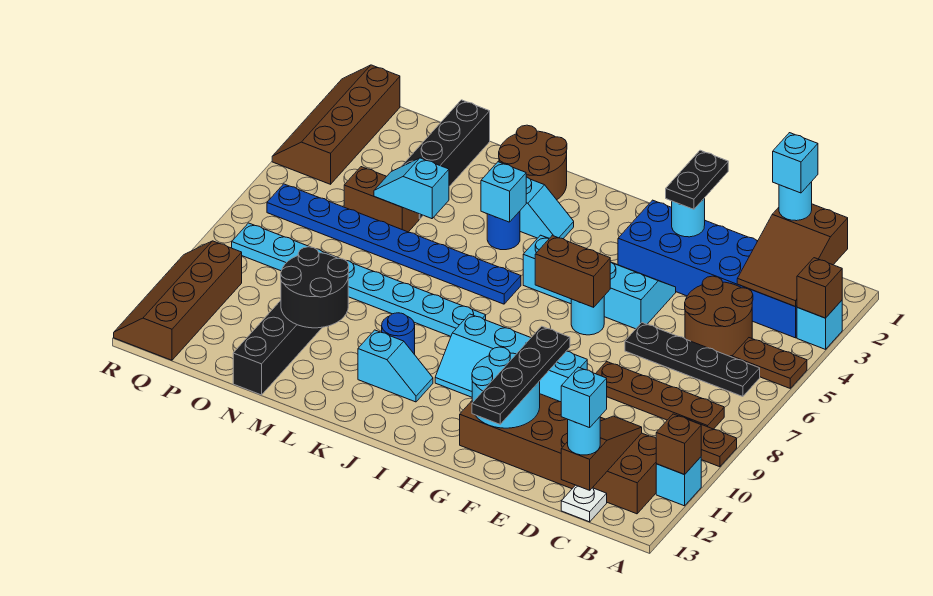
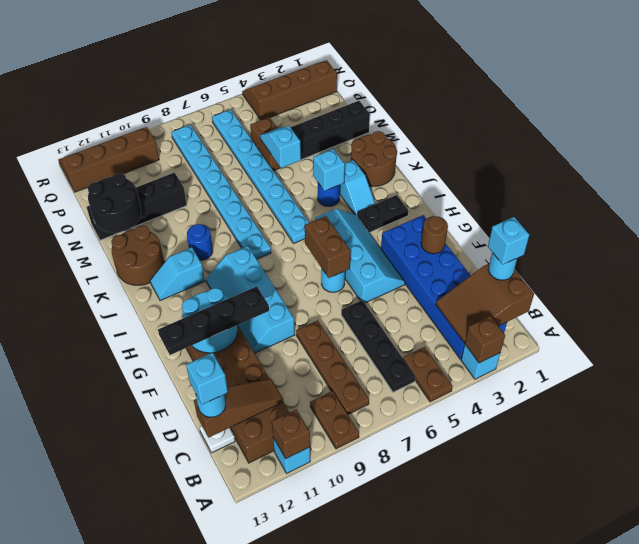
brown 2x2 round brick [685,276,753,356] -> brown 2x2 round brick moved to [111,226,164,285]
black 1x2 plate [666,150,728,209] -> black 1x2 plate moved to [357,195,408,233]
cyan 1x1 round brick [672,198,705,237] -> brown 1x1 round brick [421,216,448,254]
blue 1x8 plate [267,184,521,304] -> cyan 1x8 plate [212,110,309,243]
cyan 1x2 slope [358,330,433,402] -> cyan 1x2 slope turned to [150,247,205,301]
black 2x2 round brick [281,247,349,328] -> black 2x2 round brick moved to [88,173,141,233]

